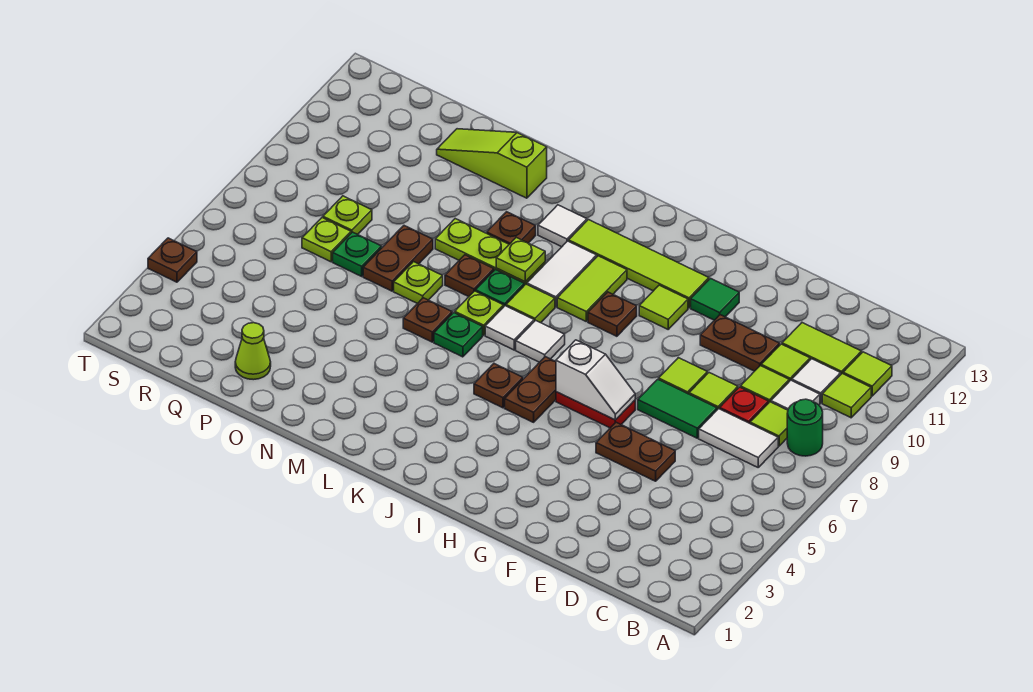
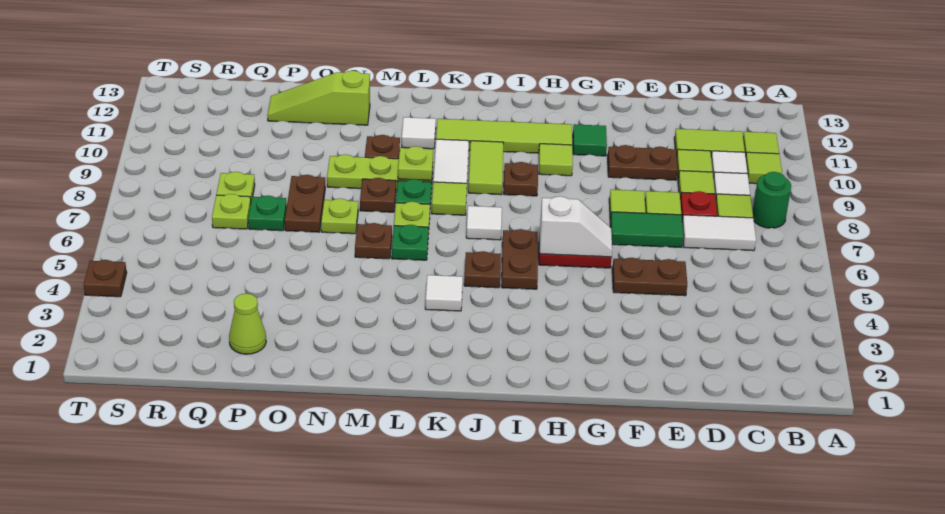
white 1x1 tile [485,306,534,350] -> white 1x1 tile moved to [425,275,463,311]

